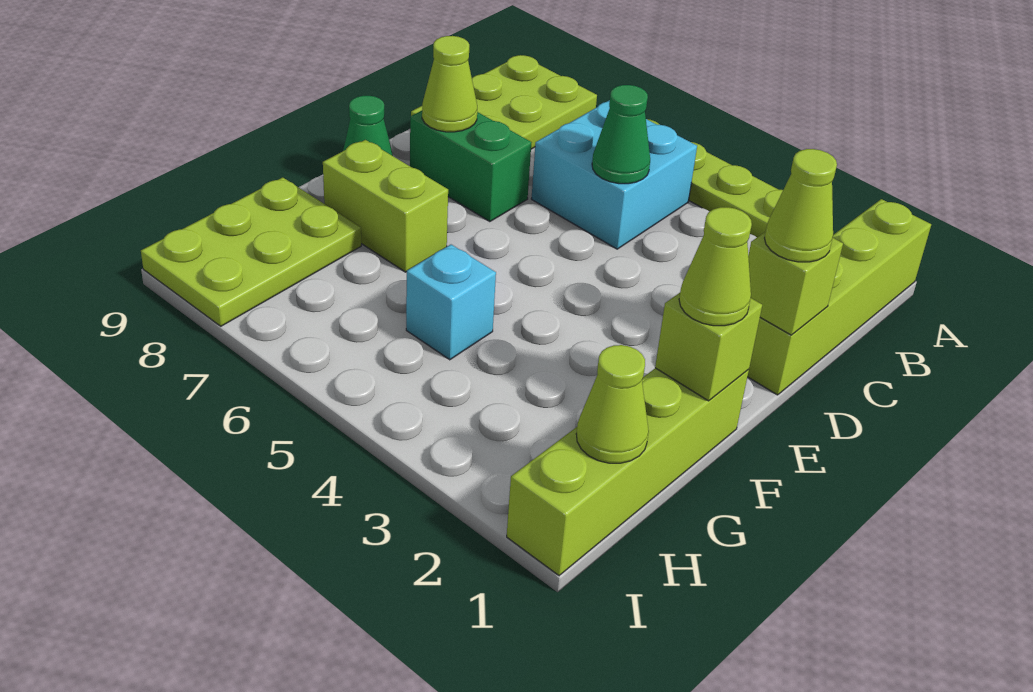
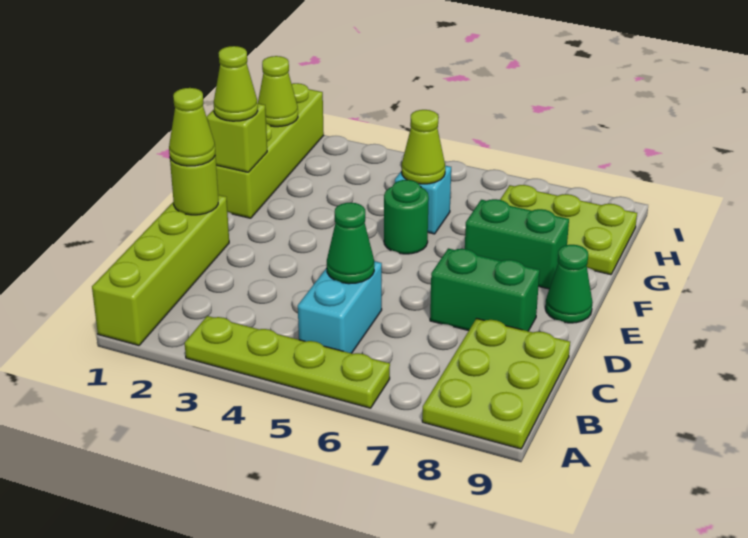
cyan 2x2 brick [531,100,697,249] -> cyan 1x2 brick [298,261,382,353]
lime 1x1 brick [748,231,843,335] -> lime 1x1 round brick [170,155,218,215]
lime 1x1 cone [422,36,477,132] -> lime 1x1 cone moved to [402,110,445,184]
none -> green 1x1 round brick [384,180,429,254]
lime 1x2 brick [323,140,448,272] -> green 1x2 brick [465,199,569,289]
lime 2x3 plate [141,177,361,326] -> lime 2x3 plate turned to [500,185,637,275]

